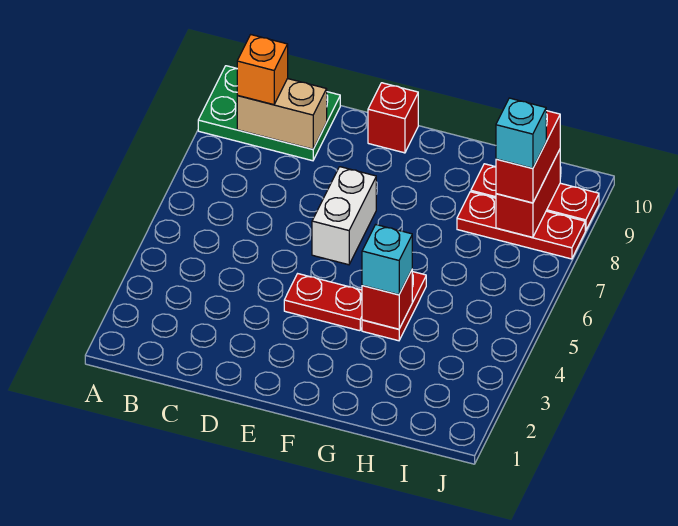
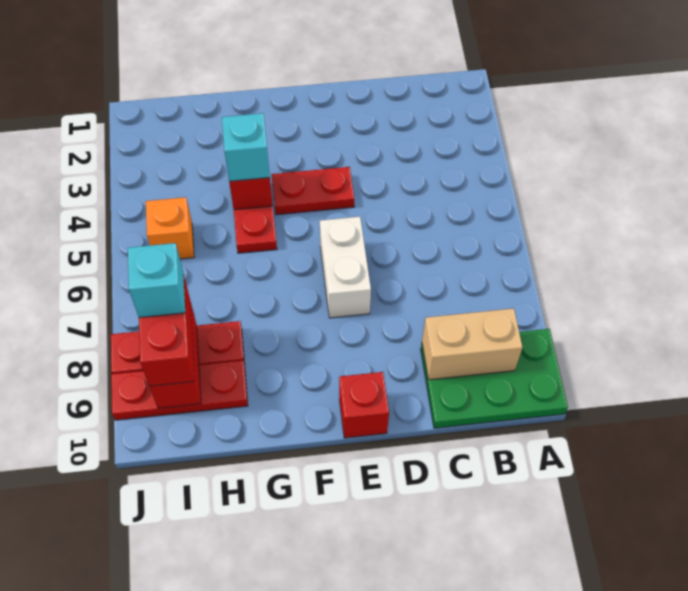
orange 1x1 brick [237,35,288,105] -> orange 1x1 brick moved to [146,197,194,259]

